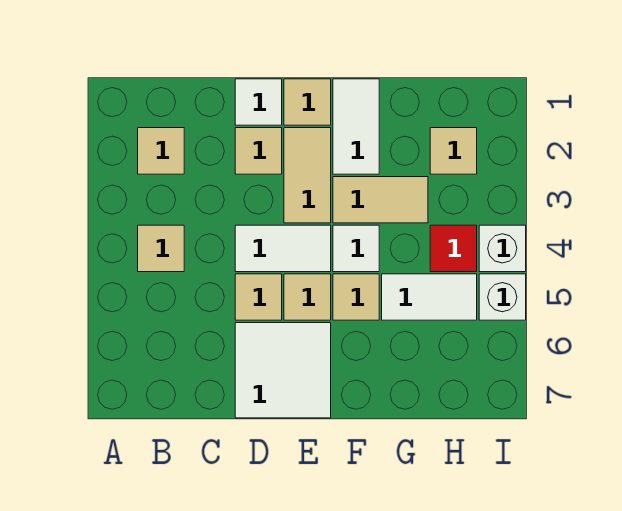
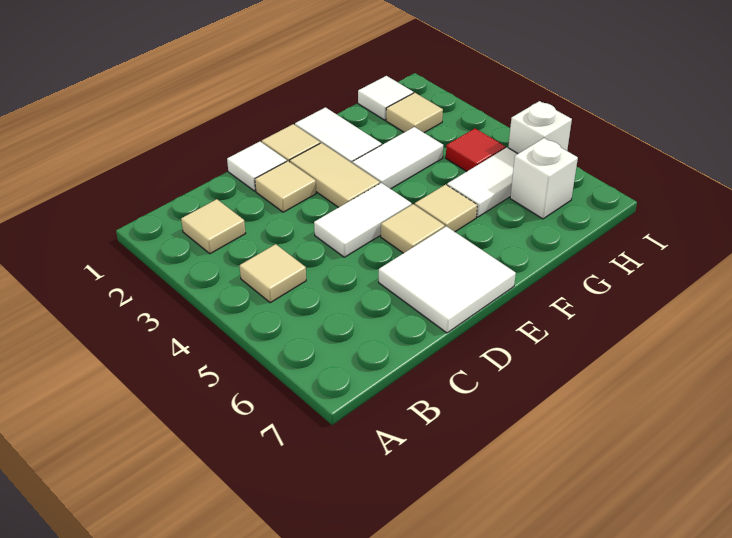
tan 1x1 tile [235,274,282,320] -> none
tan 1x2 tile [333,177,428,223] -> white 1x2 tile [352,127,443,189]
white 1x1 tile [333,225,379,272] -> white 1x1 tile moved to [358,76,413,120]
white 1x1 brick [479,225,526,272] -> white 1x1 brick moved to [510,138,578,219]

